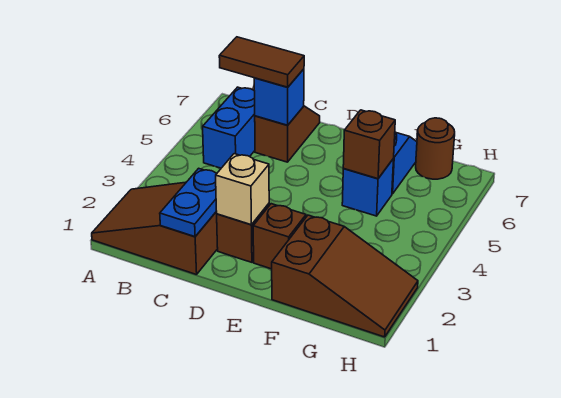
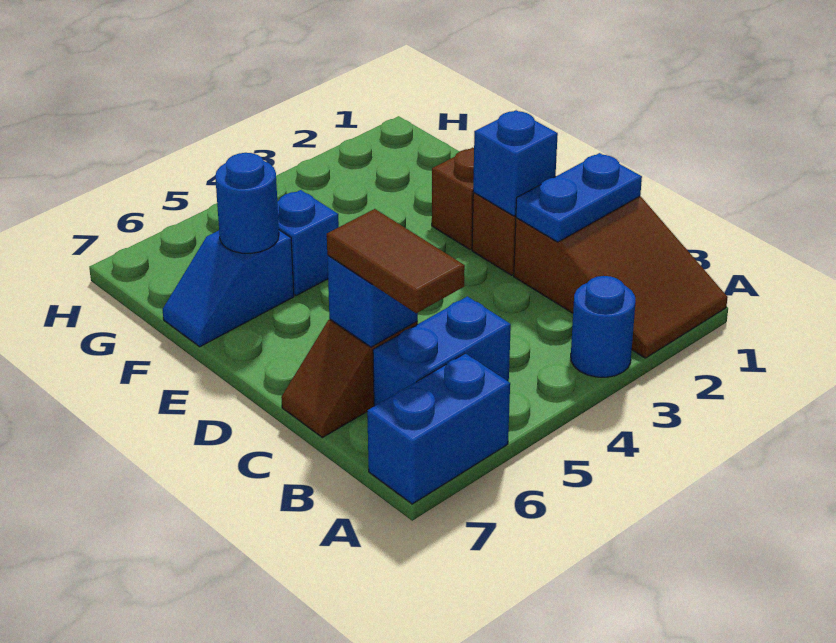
none -> blue 1x1 round brick [571,276,635,377]
none -> blue 1x2 brick [367,353,510,504]
tan 1x1 brick [216,154,269,225] -> blue 1x1 brick [473,110,558,216]
brown 2x3 slope [272,215,418,337] -> none
brown 1x1 brick [343,110,395,179] -> none
none -> blue 1x1 round brick [215,153,279,253]
brown 1x1 round brick [416,118,455,179] -> none

